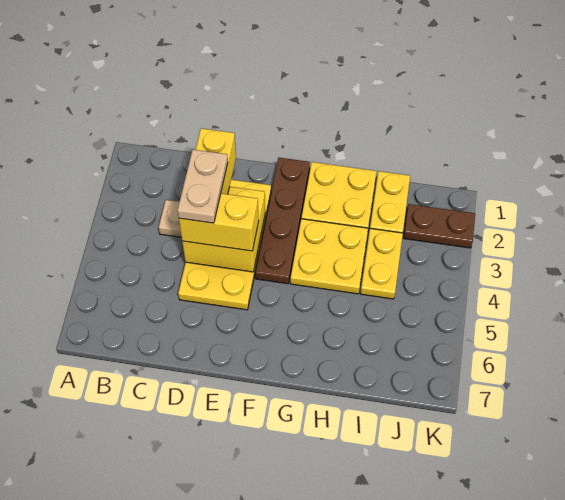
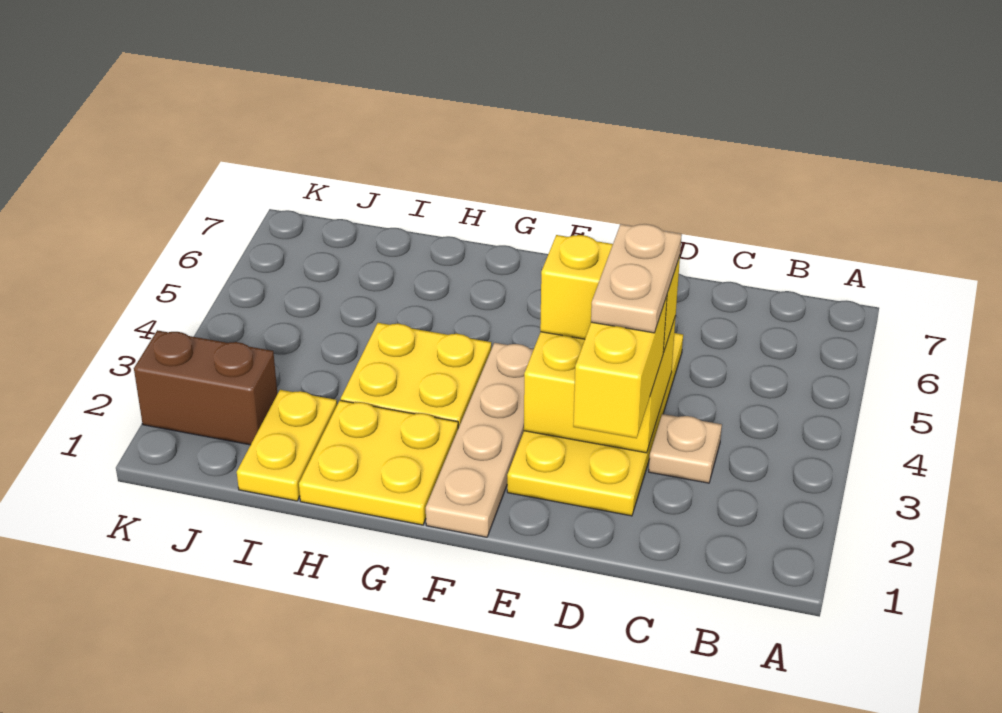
brown 1x4 plate [255,158,310,284] -> tan 1x4 plate [426,343,534,537]
yellow 1x2 plate [360,228,403,299] -> none
brown 1x2 plate [404,204,475,248] -> brown 1x2 brick [134,330,278,445]

